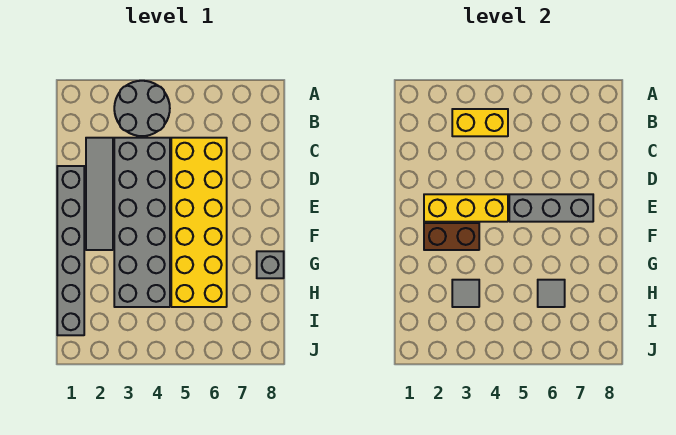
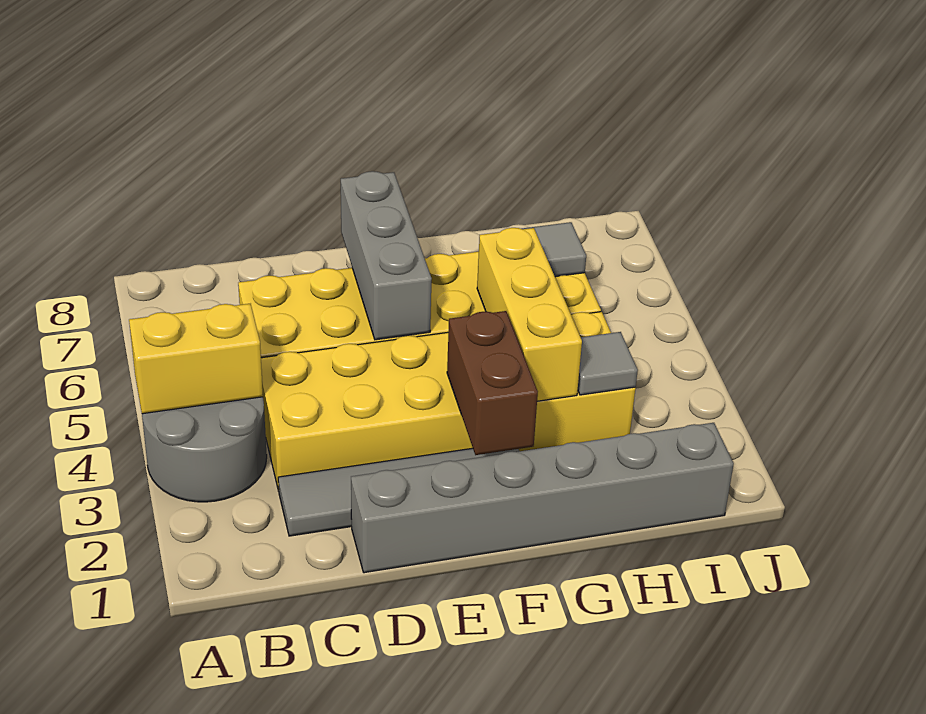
yellow 1x2 brick [452,109,508,136] -> yellow 1x2 brick turned to [129,304,263,414]
grey 2x6 brick [114,138,170,307] -> yellow 2x6 brick [261,312,636,491]
yellow 1x3 brick [424,194,508,222] -> yellow 1x3 brick moved to [477,228,582,401]
grey 1x1 brick [257,251,284,278] -> none

